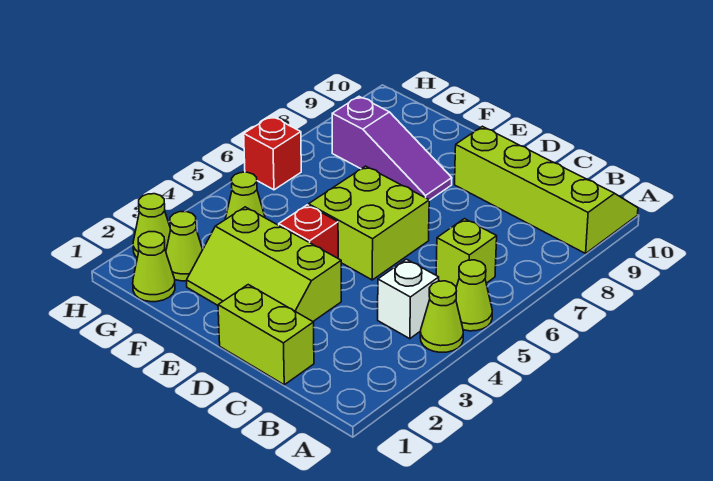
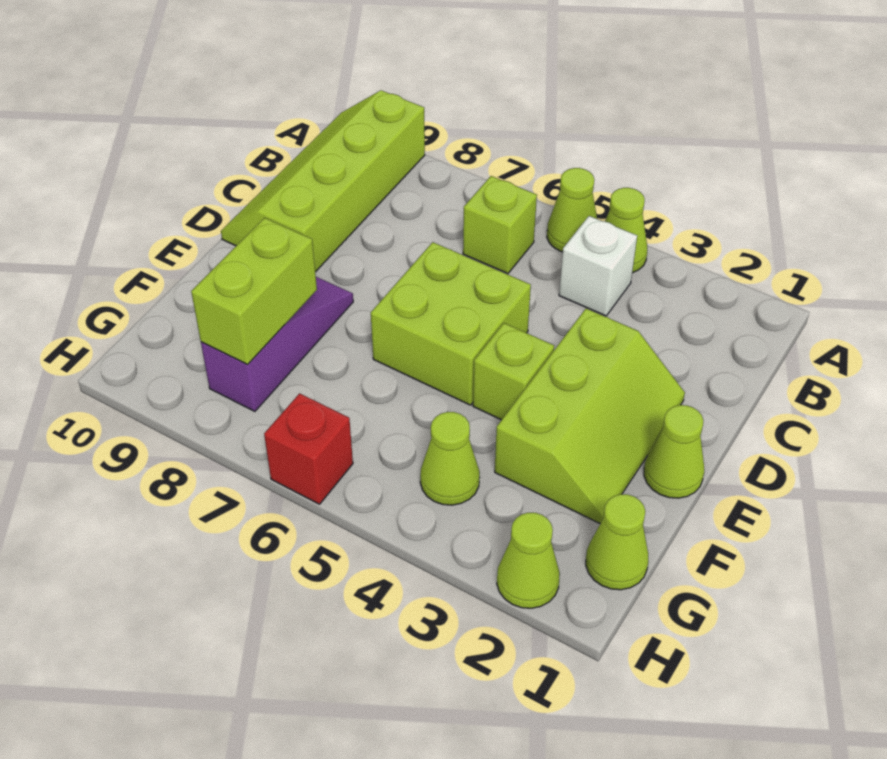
lime 1x2 brick [218,285,314,385] -> lime 1x2 brick moved to [191,218,317,365]
red 1x1 brick [279,205,338,258] -> lime 1x1 brick [473,323,554,420]
lime 1x1 cone [166,212,203,281] -> lime 1x1 cone moved to [644,405,704,498]

